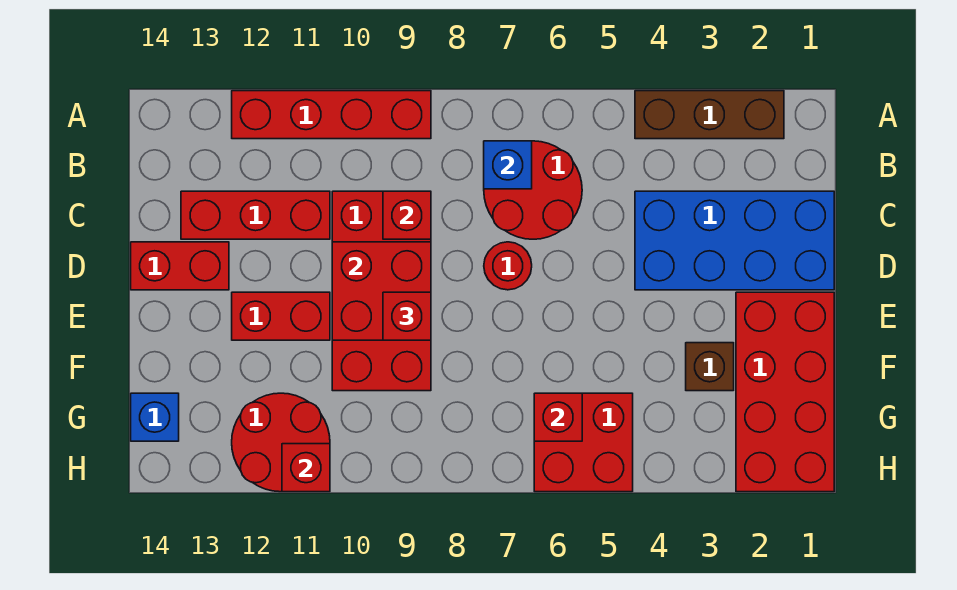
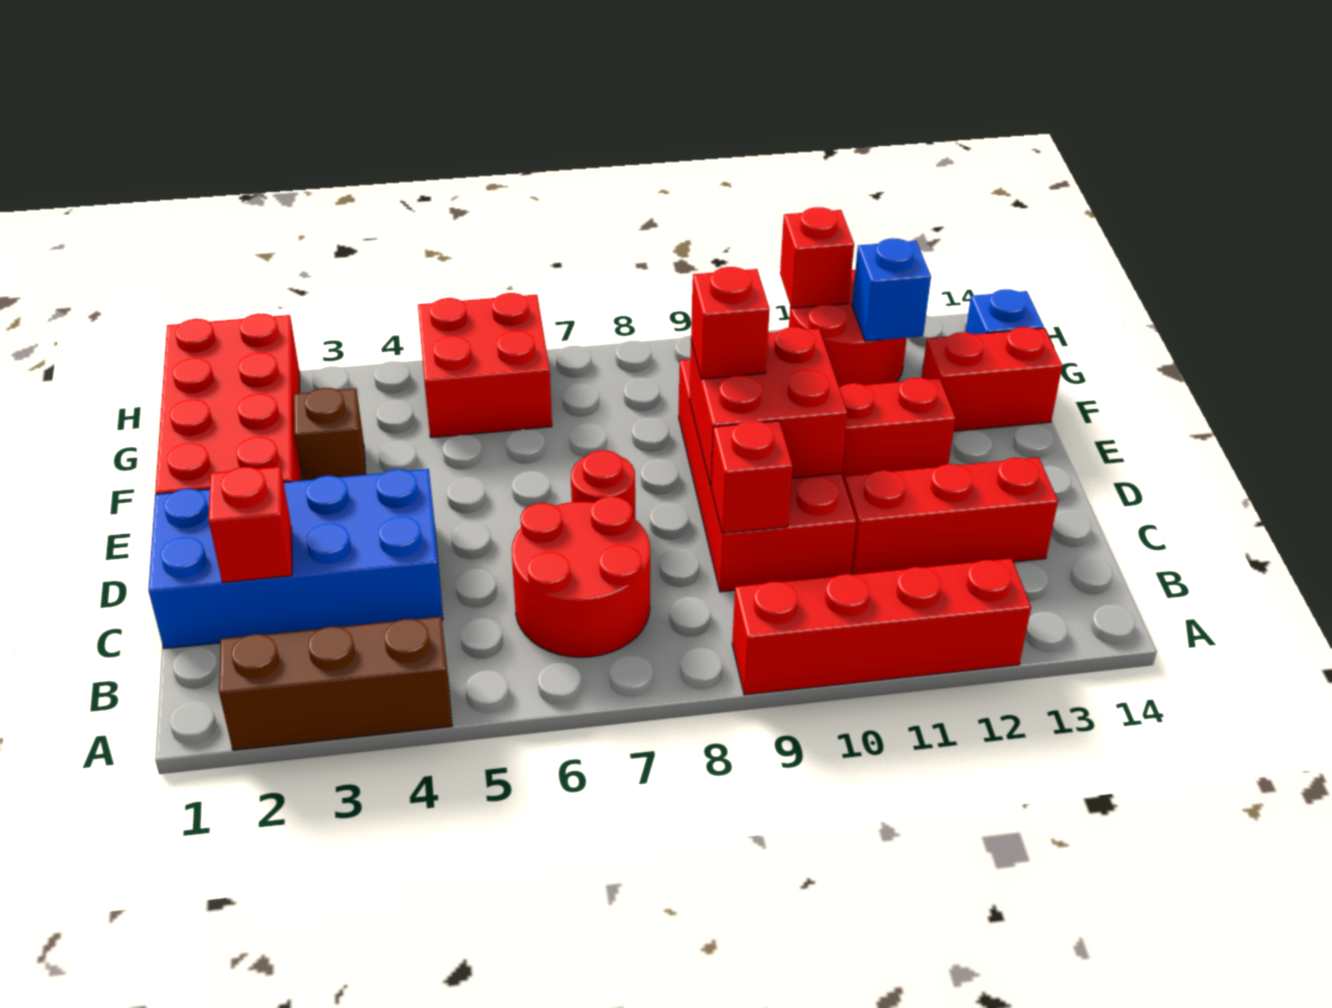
blue 1x1 brick [484,141,532,189] -> blue 1x1 brick moved to [852,238,931,341]
red 1x2 brick [131,242,229,290] -> red 1x2 brick moved to [922,327,1062,431]
red 1x1 brick [534,393,582,441] -> red 1x1 brick moved to [209,467,292,583]

